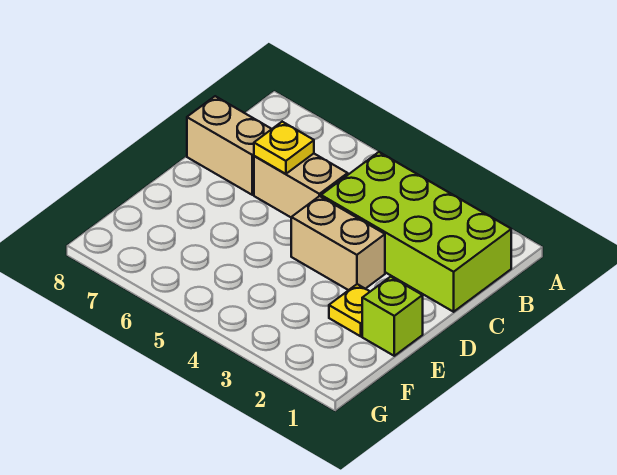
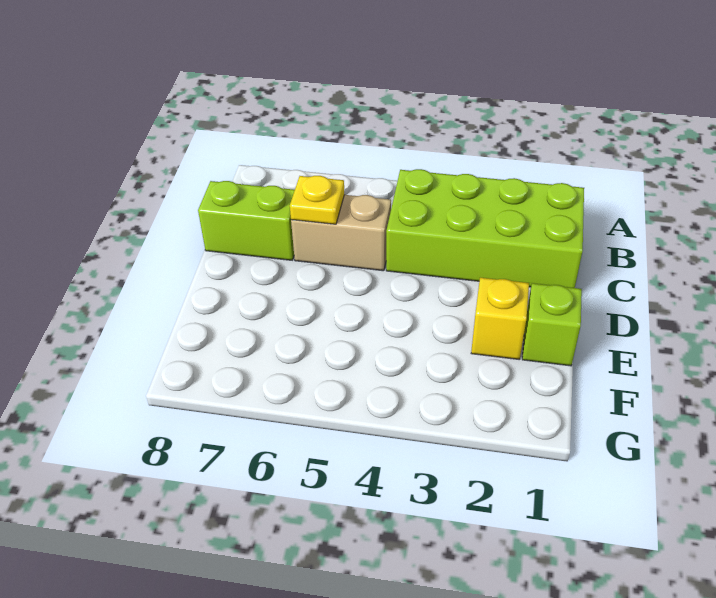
tan 1x2 brick [187,96,271,195] -> lime 1x2 brick [198,181,295,260]
tan 1x2 brick [291,196,385,290] -> none
yellow 1x1 plate [329,284,370,336] -> yellow 1x1 brick [471,278,529,360]

